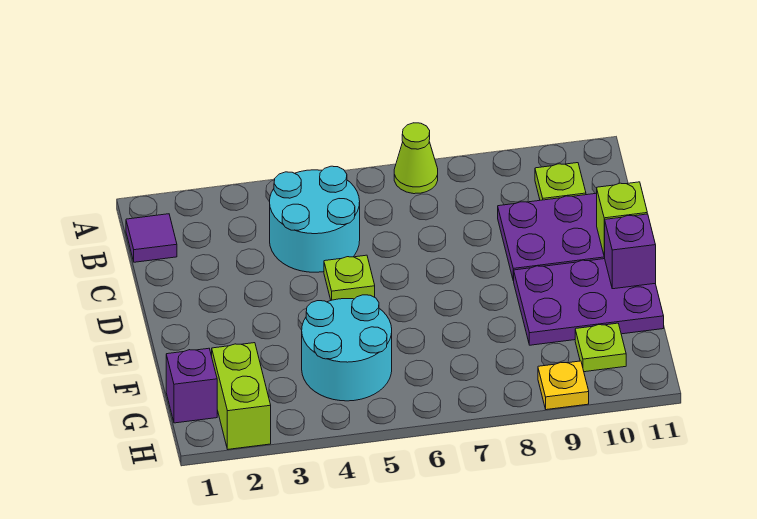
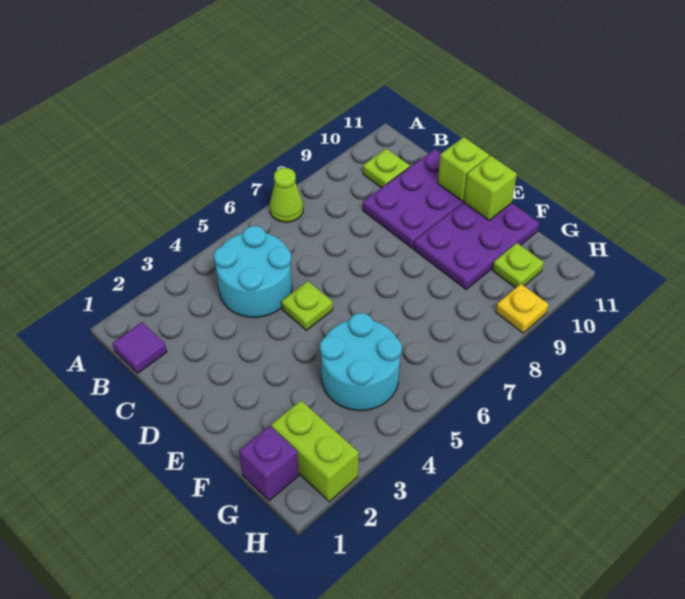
purple 1x1 brick [604,214,656,289] -> lime 1x1 brick [464,156,517,220]

